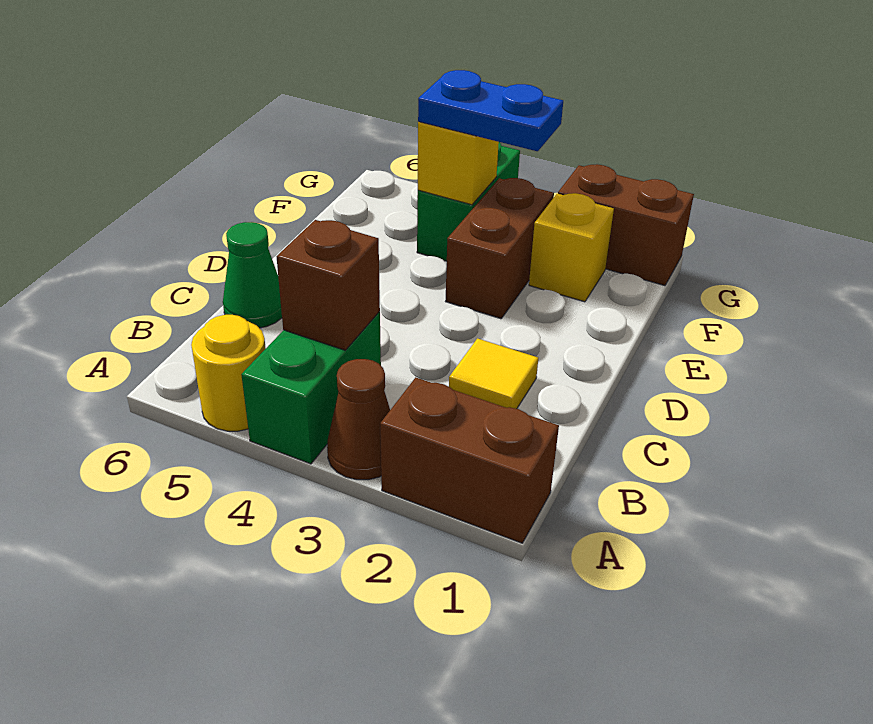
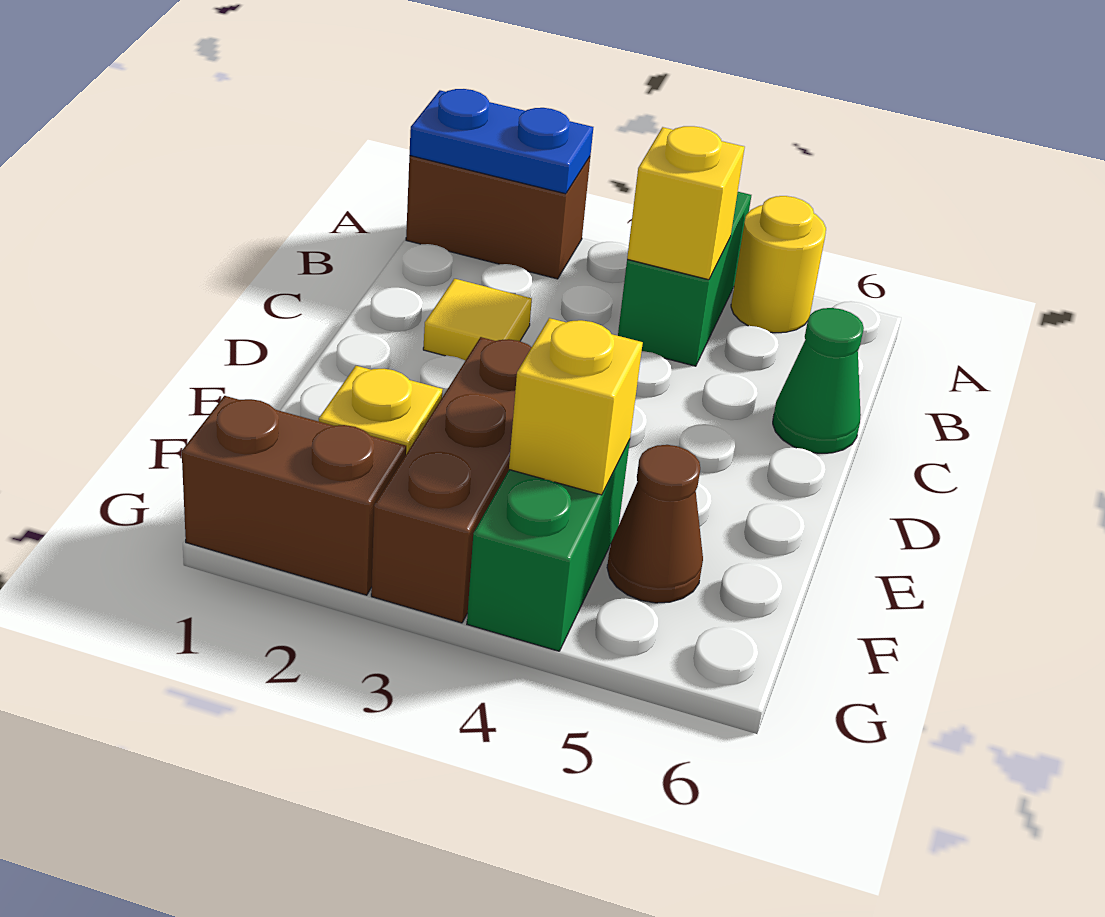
brown 1x1 cone [327,359,390,480] -> brown 1x1 cone moved to [607,445,703,603]
brown 1x1 brick [277,220,380,350] -> yellow 1x1 brick [627,126,745,280]
brown 1x2 brick [446,178,554,319] -> brown 1x3 brick [371,337,532,623]
blue 1x2 plate [418,70,563,151] -> blue 1x2 plate moved to [410,89,593,194]

